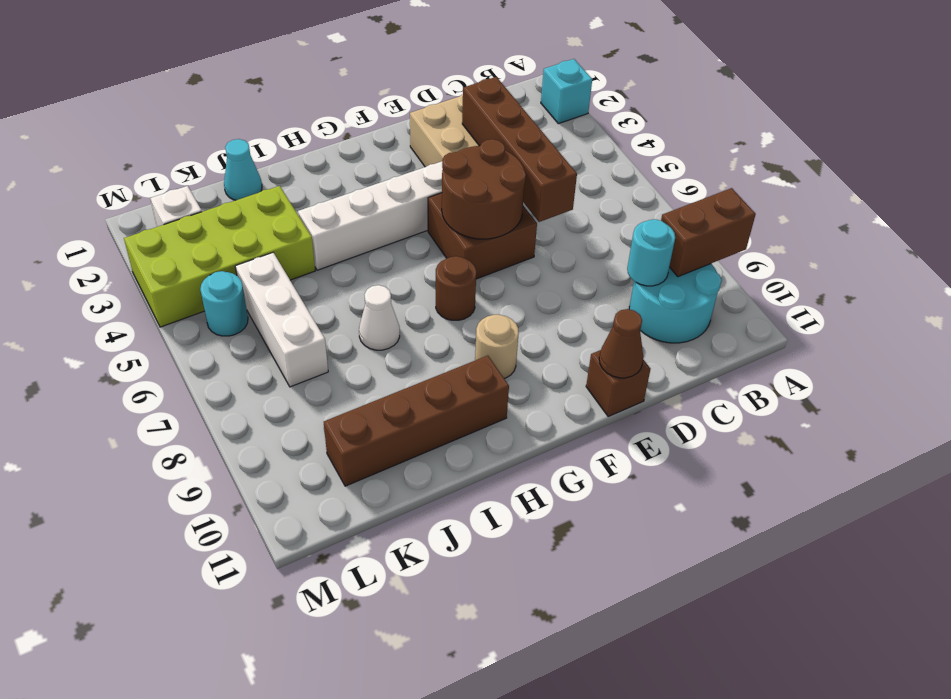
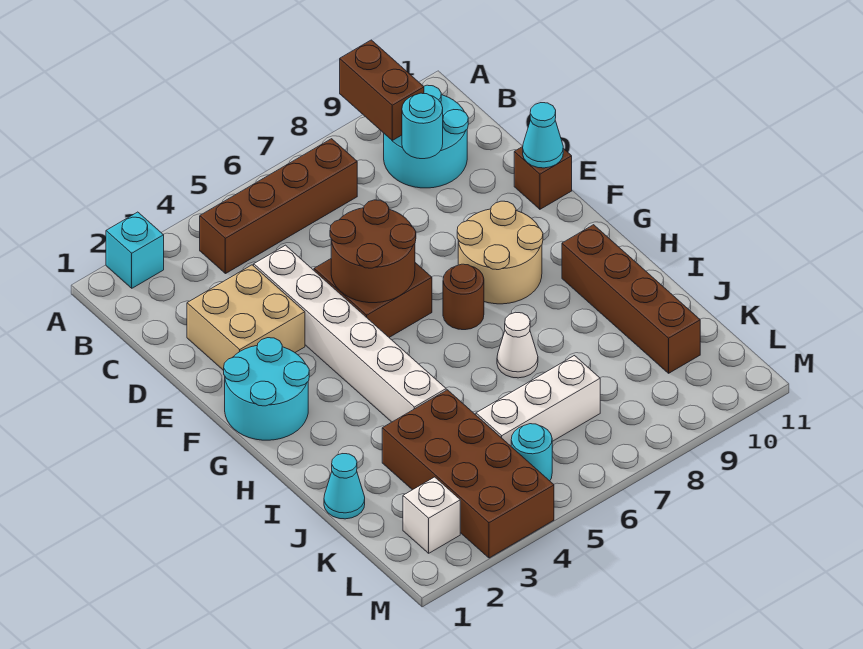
brown 1x4 brick [462,77,577,222] -> brown 1x4 brick moved to [200,139,357,274]
brown 1x1 cone [599,309,643,378] -> cyan 1x1 cone [523,103,563,168]
none -> cyan 2x2 round brick [224,338,309,440]
tan 1x1 round brick [475,315,519,379] -> tan 2x2 round brick [457,201,543,304]
lime 2x4 brick [124,186,315,327] -> brown 2x4 brick [382,390,554,558]

